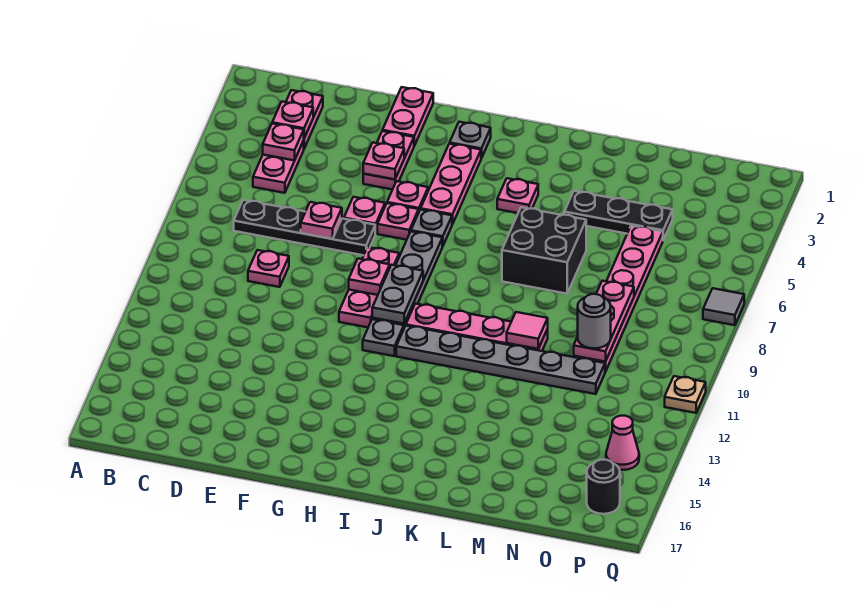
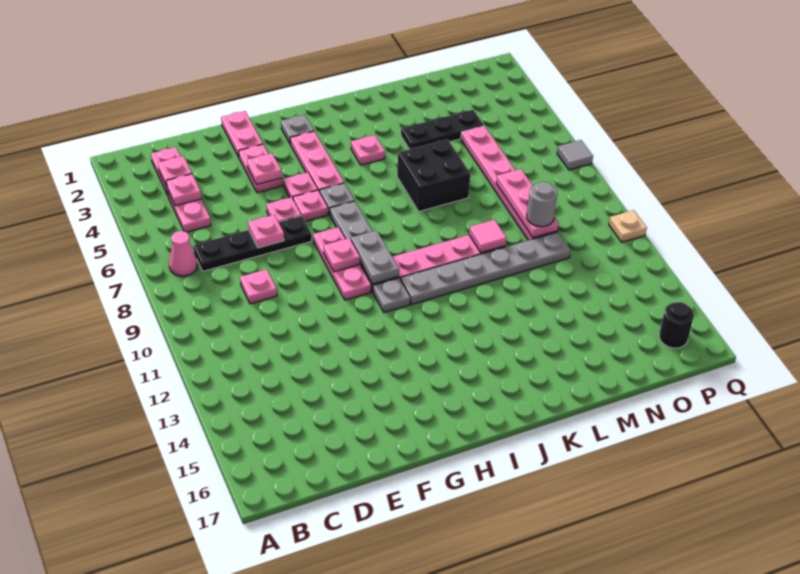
pink 1x1 cone [606,416,639,470] -> pink 1x1 cone moved to [169,231,198,276]

